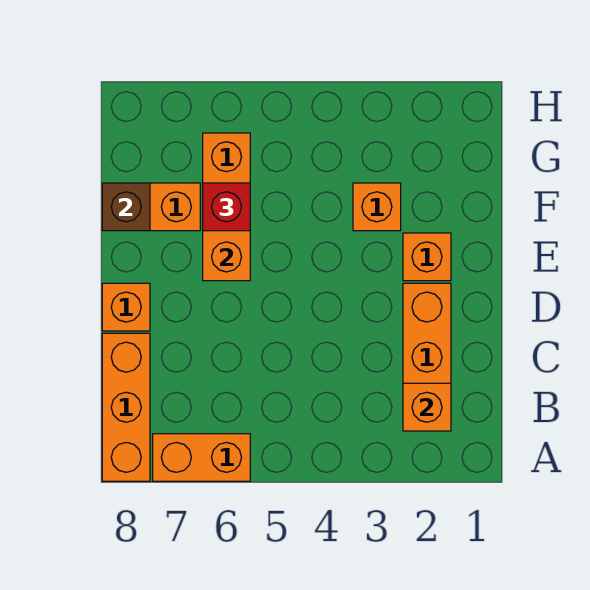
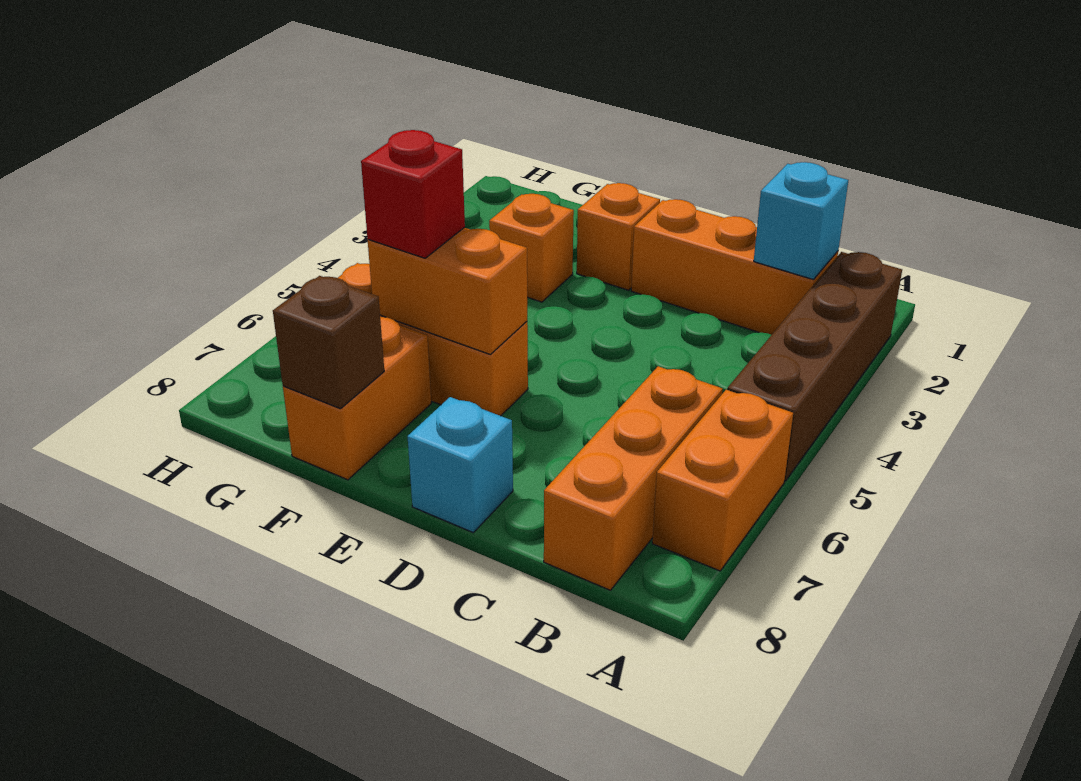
none -> brown 1x4 brick [727,252,902,481]
orange 1x3 brick [102,333,150,481] -> orange 1x3 brick turned to [544,366,723,590]
orange 1x1 brick [403,383,451,431] -> cyan 1x1 brick [754,162,848,280]
orange 1x1 brick [102,283,150,331] -> cyan 1x1 brick [407,397,513,533]

